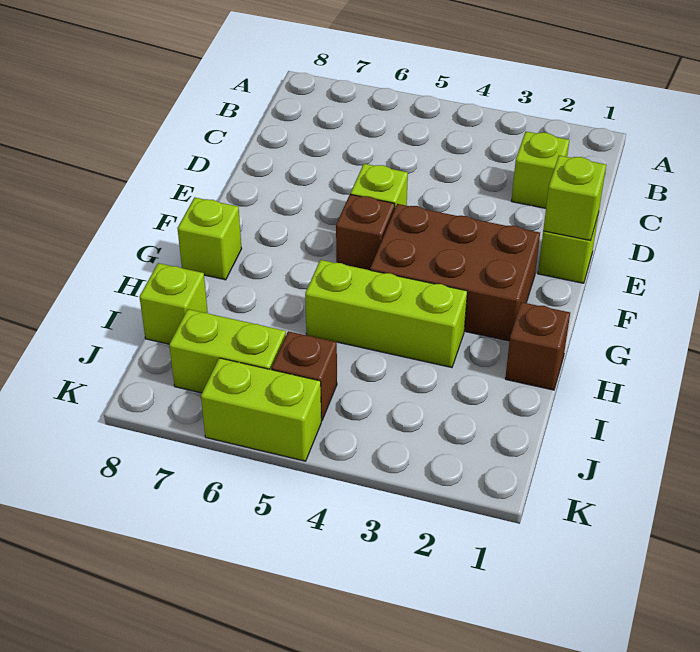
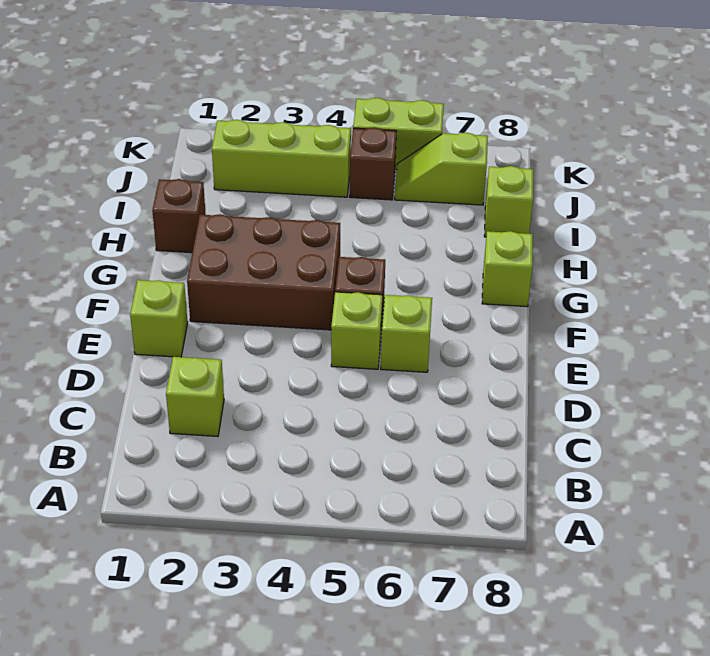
lime 1x1 brick [543,155,606,241] -> lime 1x1 brick moved to [381,295,432,372]
lime 1x3 brick [305,260,467,368] -> lime 1x3 brick moved to [212,120,351,197]
lime 1x2 brick [169,309,286,393] -> lime 1x2 slope [395,133,488,205]

